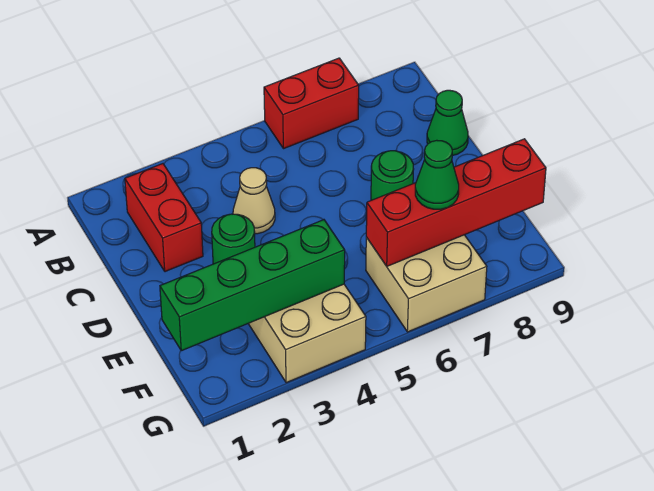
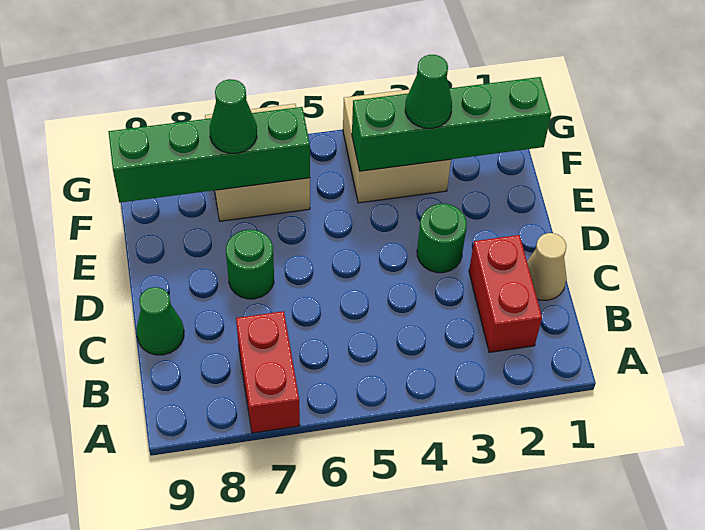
red 1x2 brick [264,58,359,149] -> red 1x2 brick turned to [236,311,300,433]
tan 1x1 cone [233,168,275,234] -> tan 1x1 cone moved to [527,233,567,300]
none -> green 1x1 cone [405,55,452,128]
red 1x4 brick [366,139,546,266] -> green 1x4 brick [108,107,310,203]

